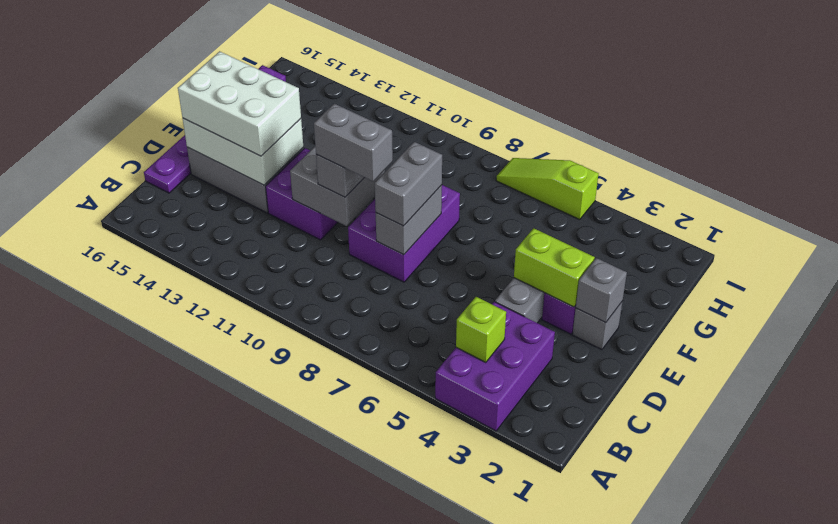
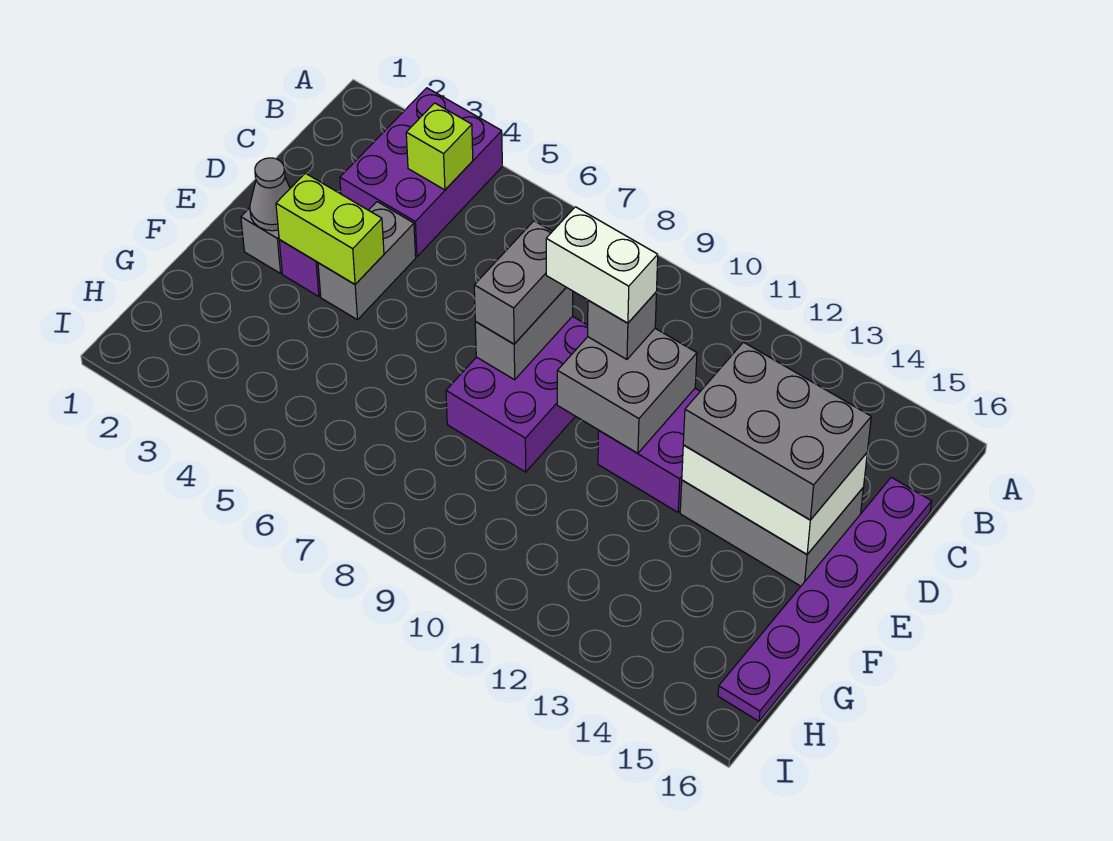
grey 1x2 brick [314,104,393,181] -> white 1x2 brick [546,207,658,323]
white 2x3 brick [178,51,301,156] -> grey 2x3 brick [683,342,871,520]
grey 1x1 brick [576,258,627,323] -> grey 1x1 cone [250,158,290,231]
lime 1x3 slope [496,158,599,220] -> none

